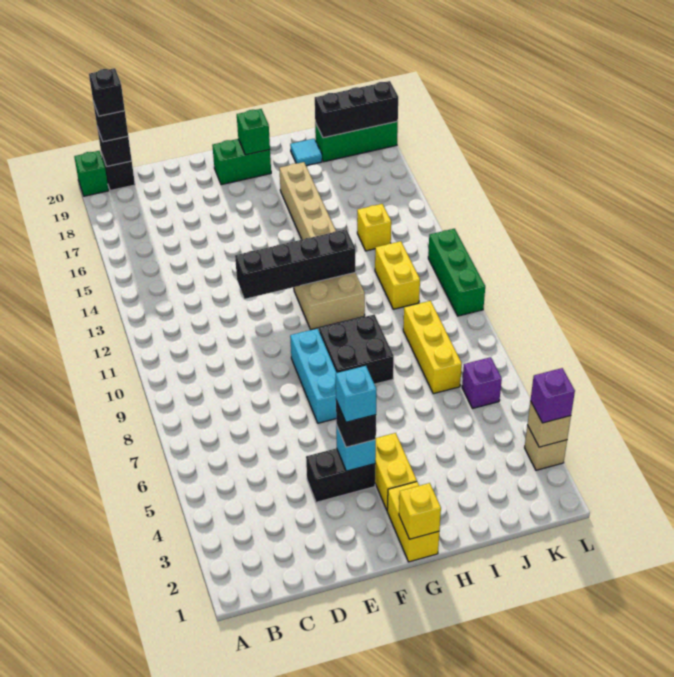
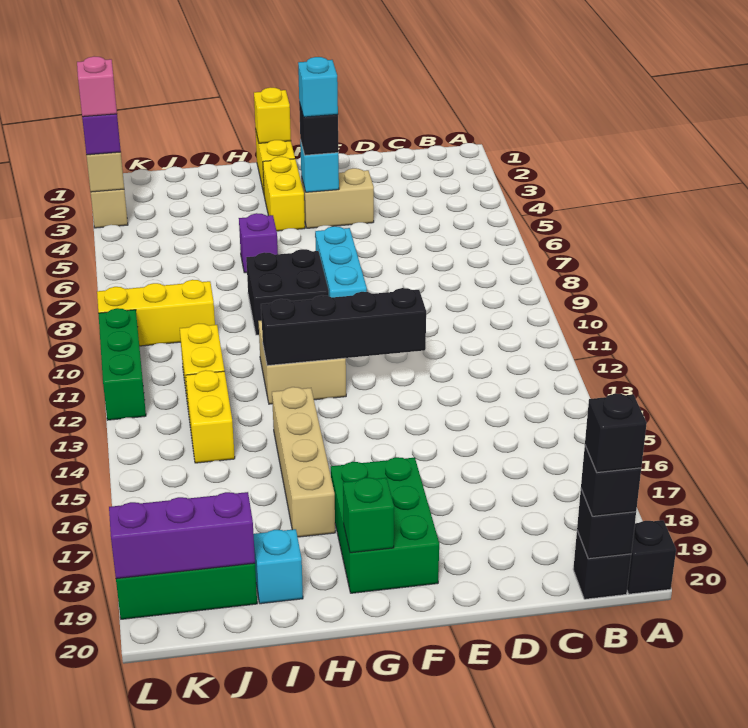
green 1x1 brick [74,151,109,196] -> black 1x1 brick [627,520,676,594]
black 1x2 brick [306,448,375,502] -> tan 1x2 brick [301,168,374,228]
green 1x2 brick [212,139,271,185] -> green 2x3 brick [331,457,439,593]
cyan 1x1 tile [290,139,322,166] -> cyan 1x1 brick [254,529,303,604]
yellow 1x3 brick [403,301,462,394] -> yellow 1x3 brick turned to [97,280,215,346]
yellow 1x1 brick [357,204,391,251] -> yellow 1x2 brick [186,370,235,463]
black 1x3 brick [315,81,398,138] -> purple 1x3 brick [109,492,255,579]
purple 1x1 brick [462,357,502,409] -> purple 1x1 brick moved to [239,213,278,273]
none -> pink 1x1 brick [77,56,117,117]

